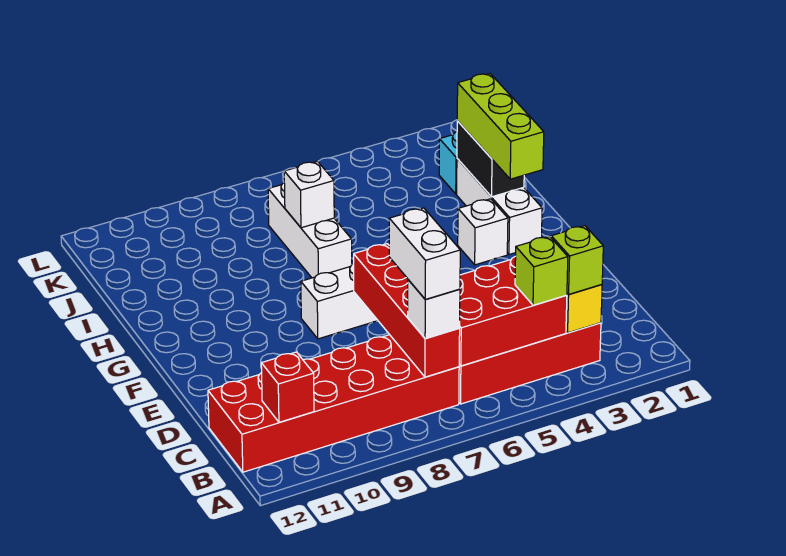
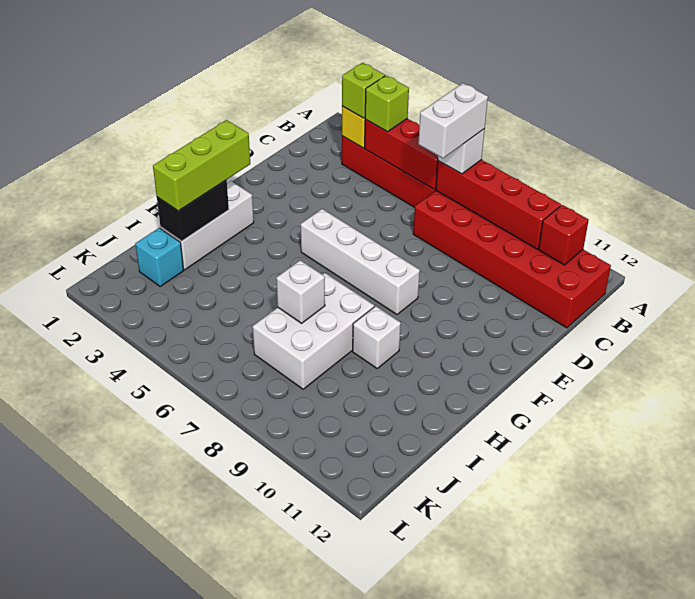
red 2x3 brick [459,256,567,366] -> red 1x3 brick [365,119,438,190]
red 1x4 brick [354,244,460,377] -> red 1x4 brick turned to [436,160,561,249]
white 1x1 brick [458,199,508,265] -> white 1x1 brick moved to [353,306,401,368]
white 1x3 brick [268,183,352,278] -> white 2x3 brick [253,273,374,389]

